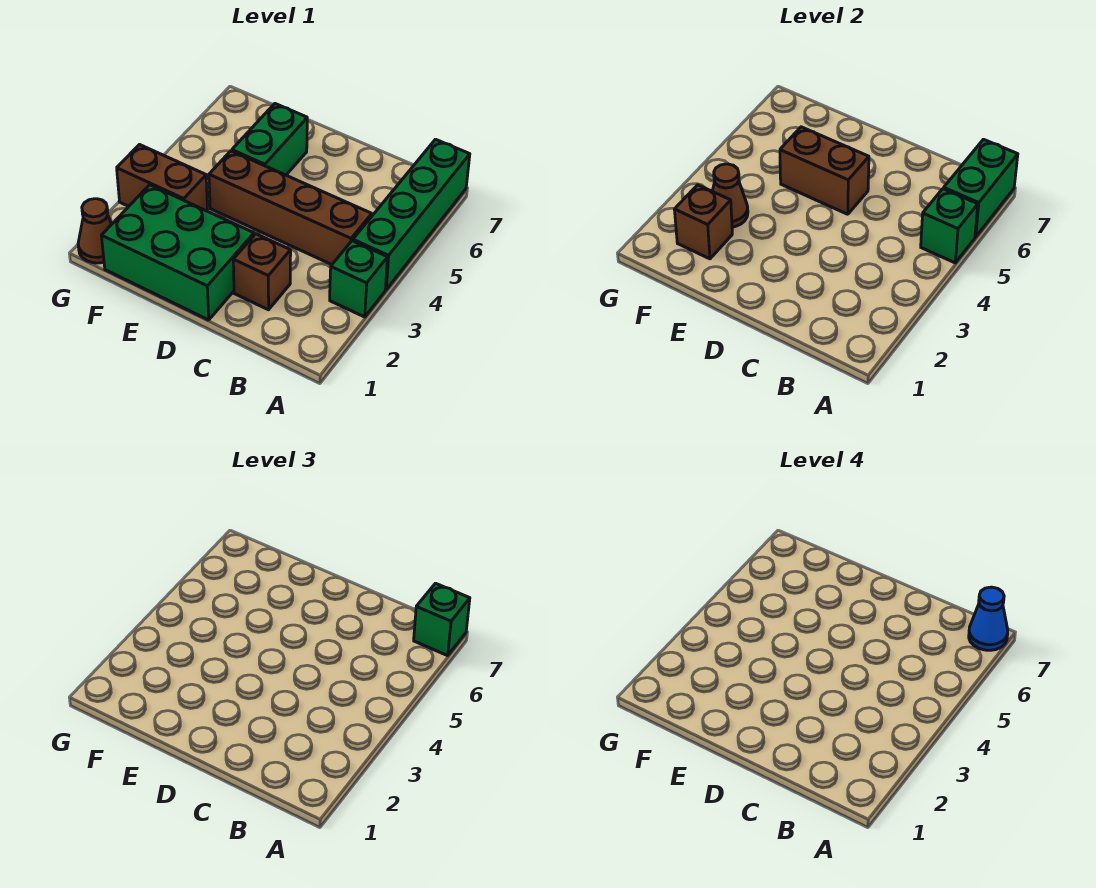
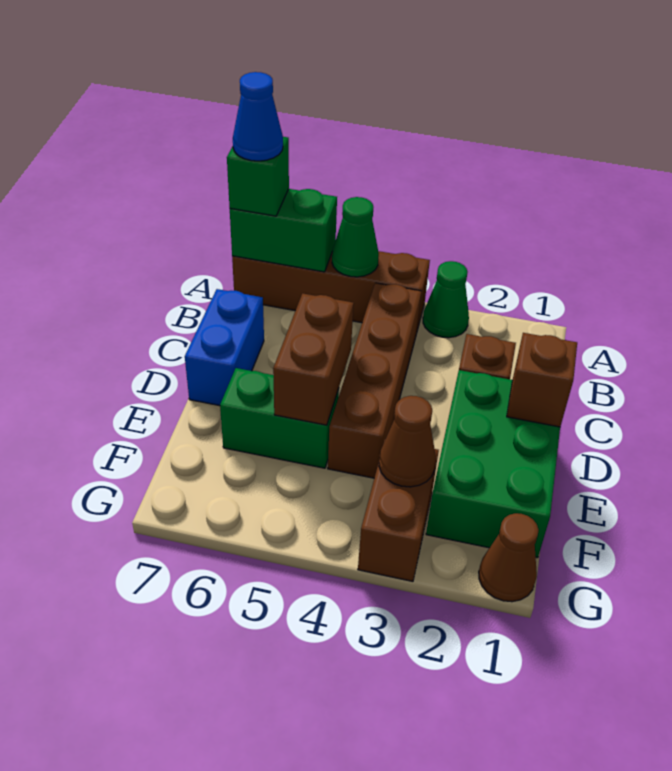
green 1x1 brick [330,241,388,317] -> green 1x1 cone [423,261,469,338]
green 1x4 brick [353,139,470,289] -> brown 1x4 brick [232,251,430,330]
green 1x1 brick [921,189,978,263] -> green 1x1 cone [332,197,379,277]
none -> blue 1x2 brick [185,289,264,406]
brown 1x1 brick [674,185,732,259] -> brown 1x1 brick moved to [507,333,577,427]

